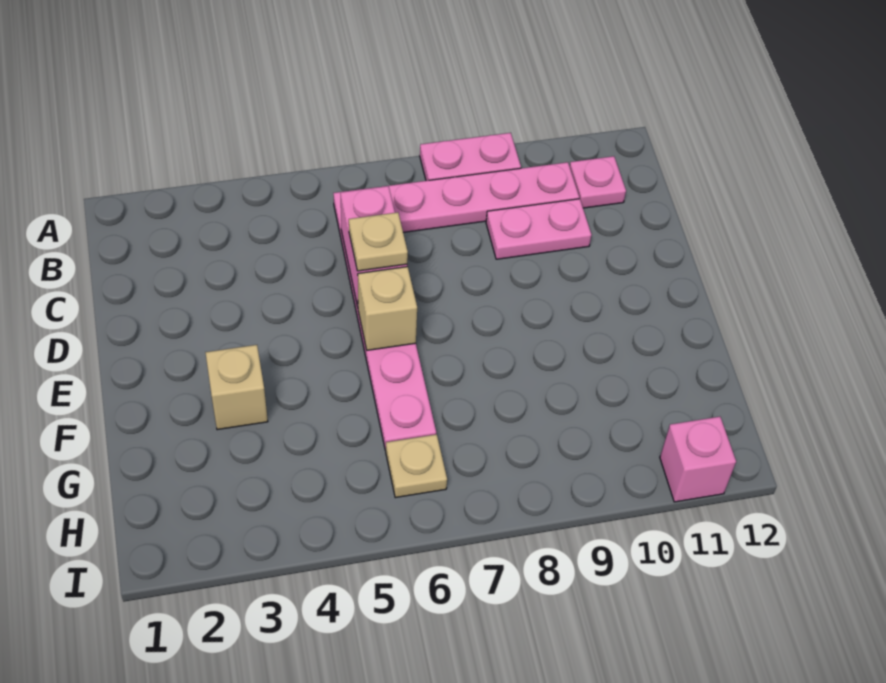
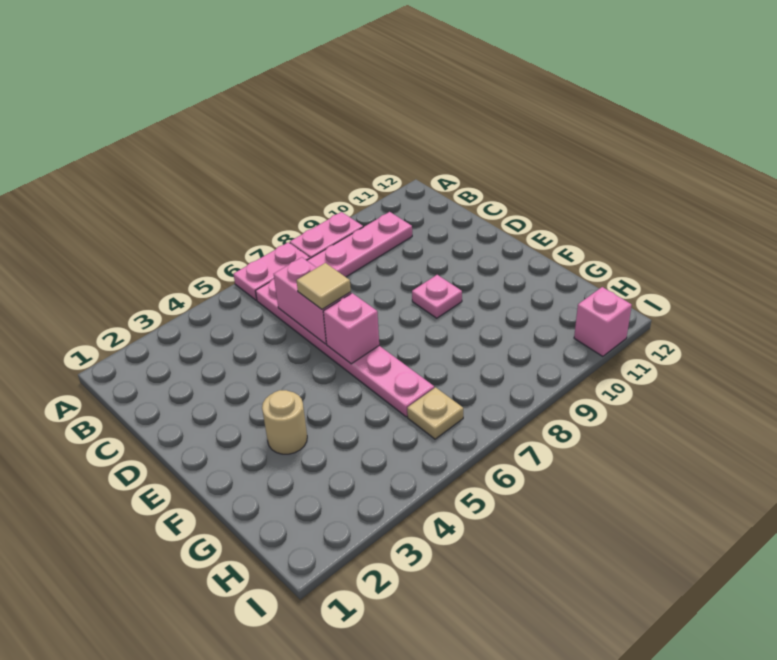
pink 1x1 plate [570,156,626,208] -> pink 1x1 plate moved to [412,275,462,318]
pink 1x2 plate [486,199,591,259] -> pink 1x2 plate moved to [233,242,310,300]
tan 1x1 plate [349,212,408,271] -> tan 1x1 tile [297,263,351,309]
tan 1x1 brick [358,267,417,350] -> pink 1x1 brick [323,293,379,364]
tan 1x1 brick [205,345,268,430] -> tan 1x1 round brick [262,390,307,454]

